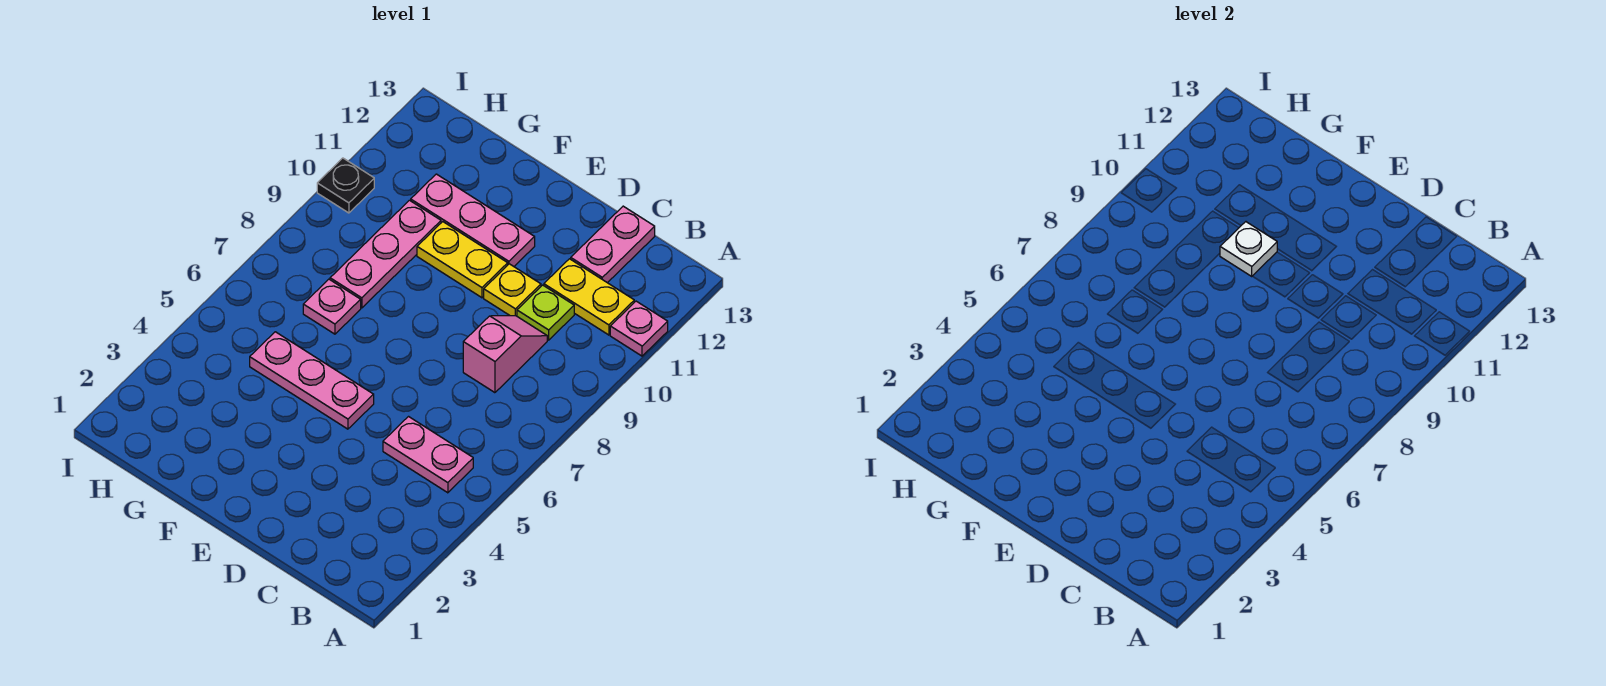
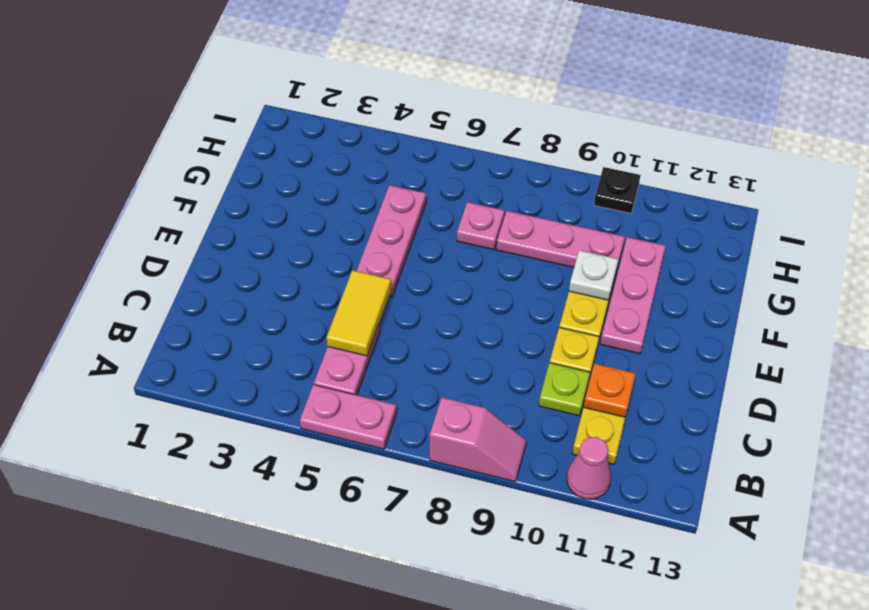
pink 1x1 plate [610,301,668,356] -> pink 1x1 cone [567,437,611,499]
none -> yellow 1x2 tile [327,270,392,356]
pink 1x2 slope [463,316,547,393] -> pink 1x2 slope moved to [430,398,526,482]
none -> orange 1x1 plate [584,364,636,417]
pink 1x2 plate [571,206,655,283] -> pink 1x2 plate moved to [300,385,397,449]

